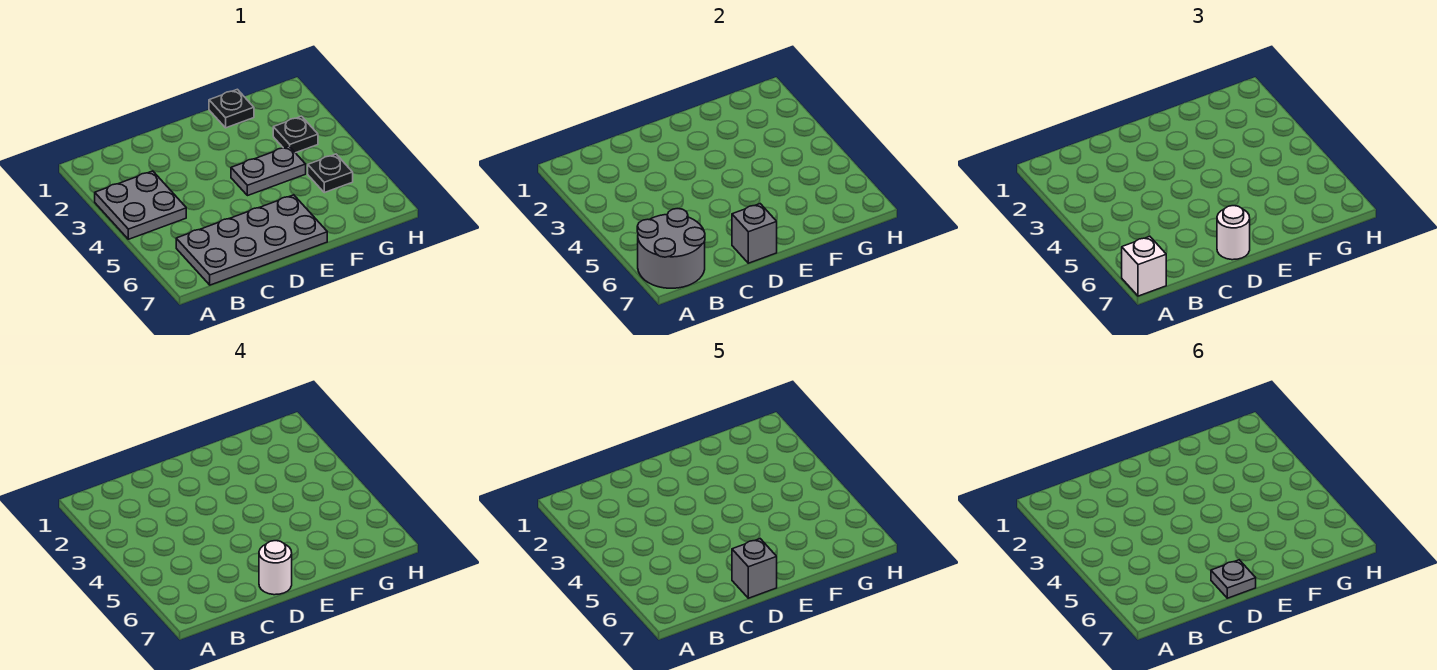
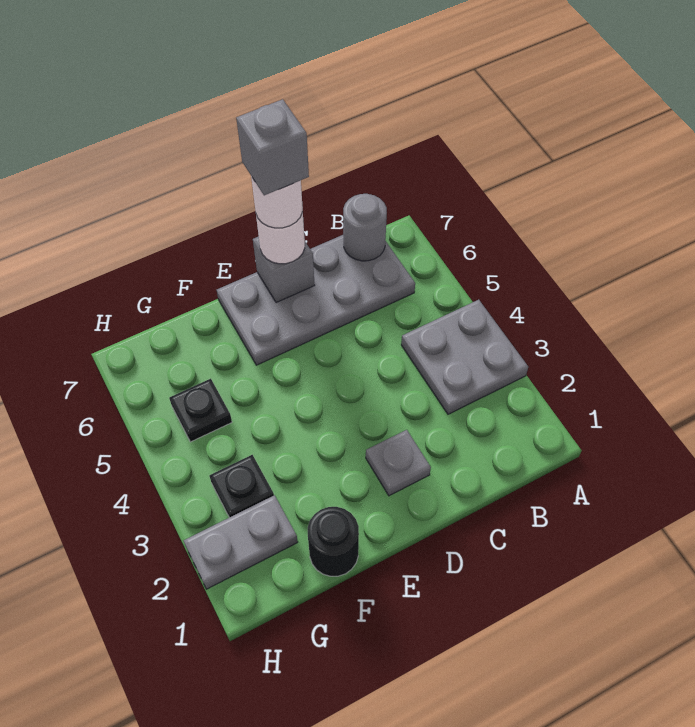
grey 2x2 round brick [637,209,705,288] -> grey 1x1 round brick [343,194,387,261]
white 1x1 brick [1122,236,1166,296] -> none
grey 1x1 plate [1211,560,1256,598] -> grey 1x1 plate moved to [366,430,431,496]
grey 1x2 plate [231,146,306,196] -> grey 1x2 plate moved to [184,495,298,589]
black 1x1 plate [209,89,254,128] -> black 1x1 round brick [308,507,359,576]

